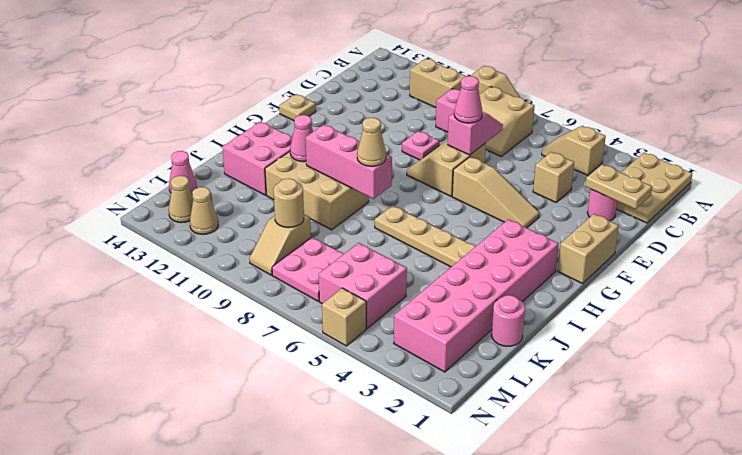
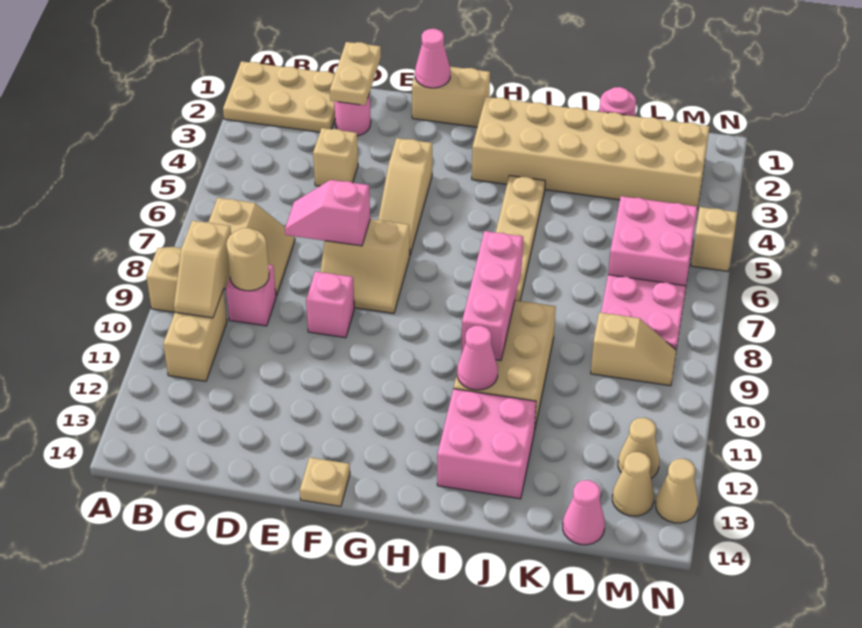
tan 1x2 slope [542,126,606,176] -> tan 1x2 slope moved to [174,220,231,318]
pink 1x1 cone [454,76,482,123] -> pink 1x1 cone moved to [415,29,450,88]
pink 1x1 plate [402,131,439,160] -> pink 1x1 brick [306,272,354,338]
tan 1x3 slope [452,157,539,228] -> tan 1x3 slope turned to [378,138,432,254]
pink 2x6 brick [394,219,558,372] -> tan 2x6 brick [472,97,710,209]
tan 1x1 cone [357,118,386,166] -> tan 1x1 cone moved to [656,459,698,523]
tan 1x1 round brick [273,179,304,228] -> tan 1x1 round brick moved to [226,228,269,291]

